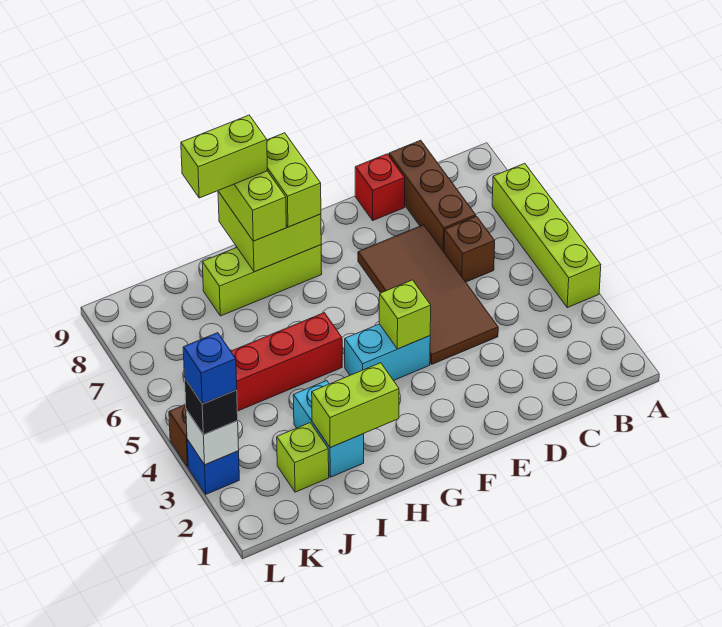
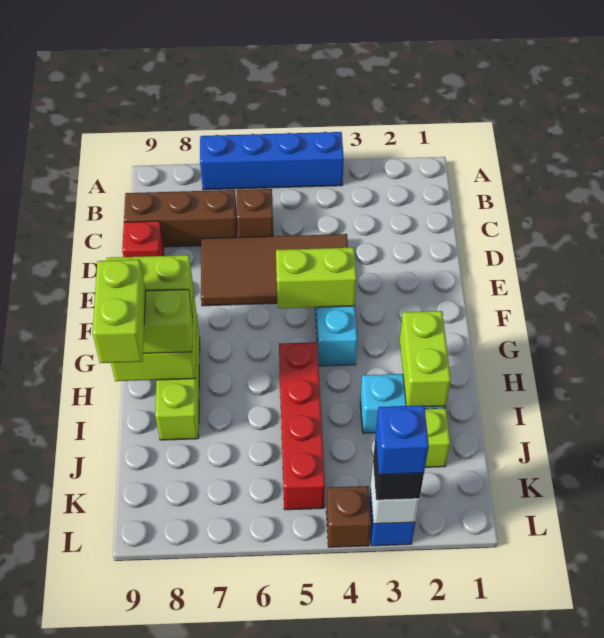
lime 1x4 brick [492,163,601,308] -> blue 1x4 brick [200,132,344,190]
lime 1x1 brick [379,280,431,349] -> lime 1x2 brick [276,248,357,308]

